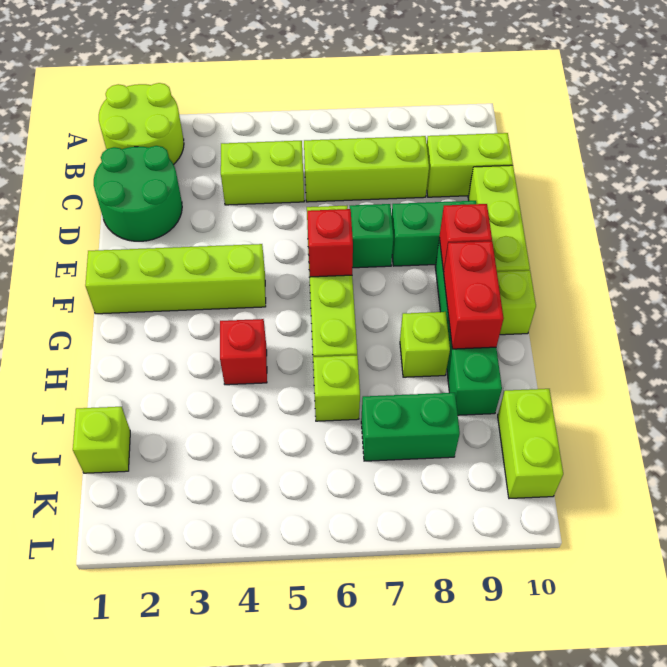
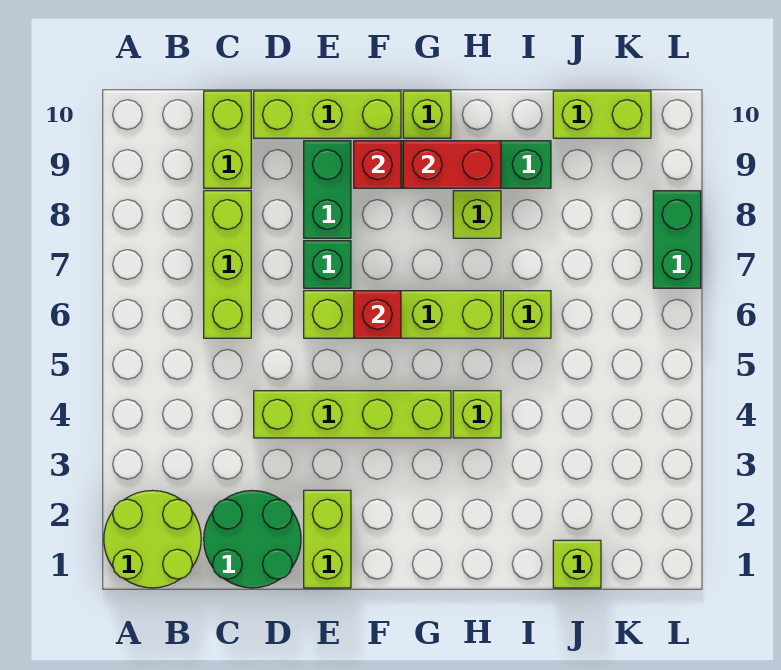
lime 1x2 brick [221,141,304,205] -> lime 1x2 brick moved to [304,490,351,588]
lime 1x4 brick [85,244,266,314] -> lime 1x4 brick turned to [254,391,451,438]
red 1x1 brick [220,319,267,385] -> lime 1x1 brick [453,391,501,438]
green 1x2 brick [361,393,460,461] -> green 1x2 brick moved to [653,191,701,288]

